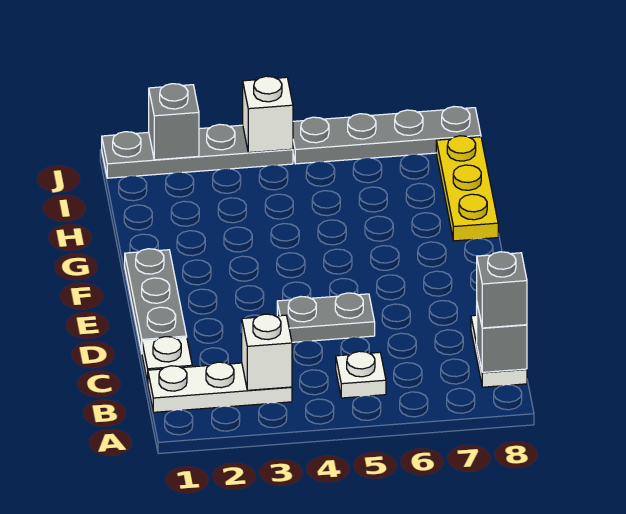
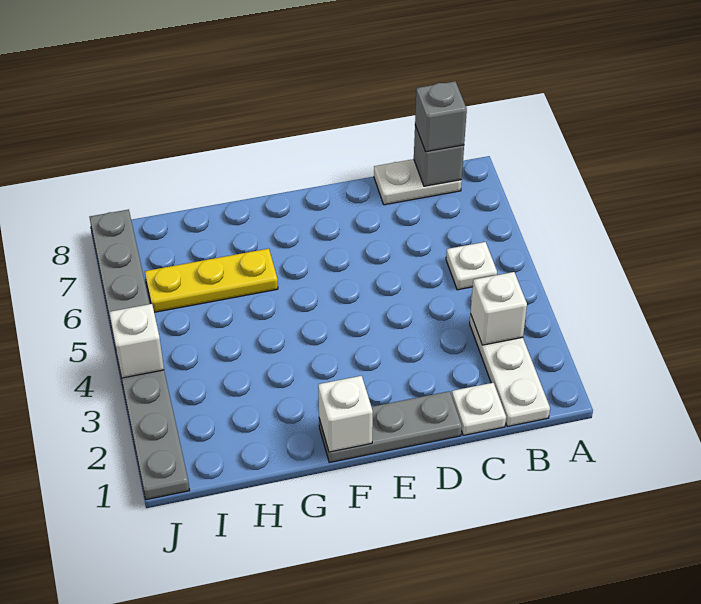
grey 1x2 plate [277,293,375,342] -> none
none -> white 1x1 brick [318,376,373,452]
yellow 1x3 plate [436,136,498,241] -> yellow 1x3 plate moved to [145,249,278,312]
grey 1x1 brick [149,84,199,160] -> none

